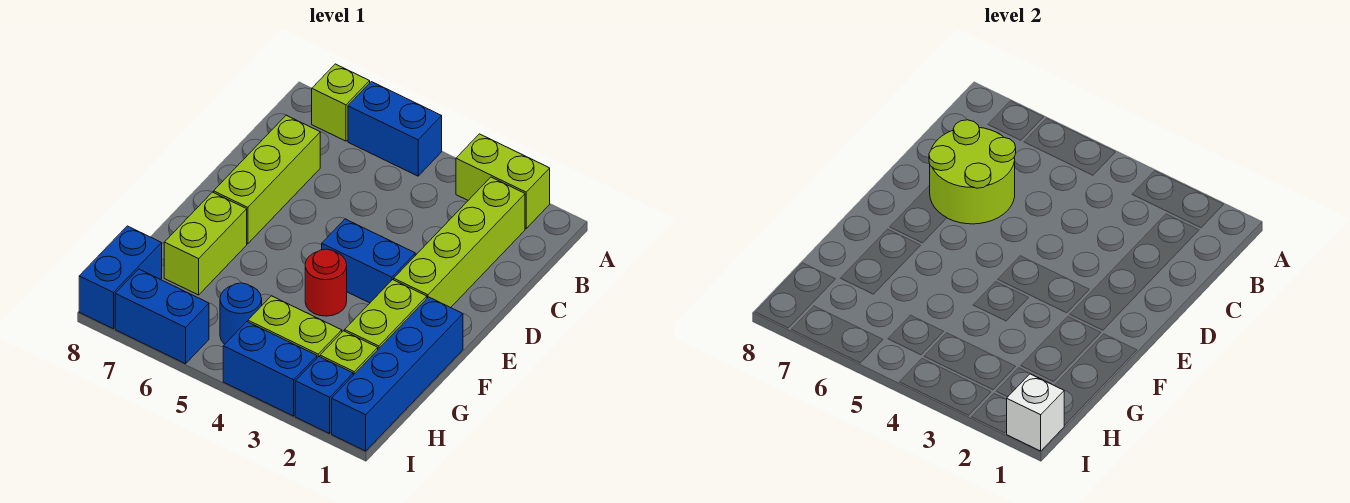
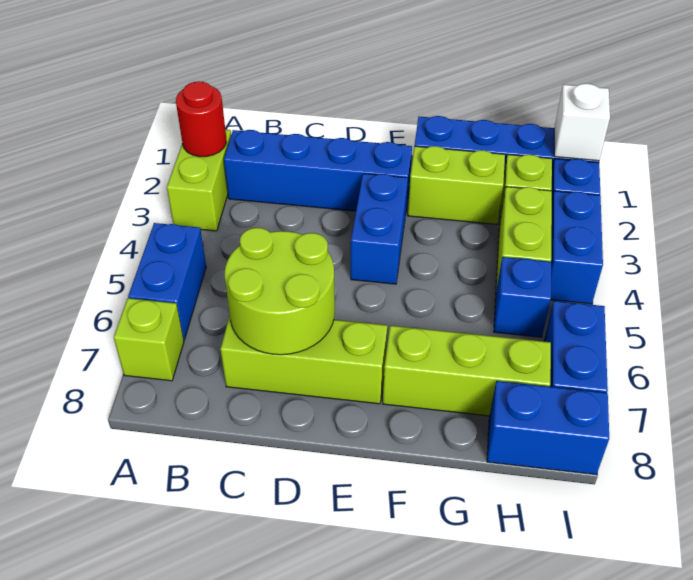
lime 1x4 brick [394,177,525,308] -> blue 1x4 brick [224,130,412,216]
red 1x1 round brick [305,249,347,316] -> red 1x1 round brick moved to [176,81,226,157]
lime 1x2 brick [164,192,247,295] -> lime 1x3 brick [383,326,551,416]
blue 1x1 round brick [220,283,262,344] -> blue 1x1 brick [494,257,551,337]

